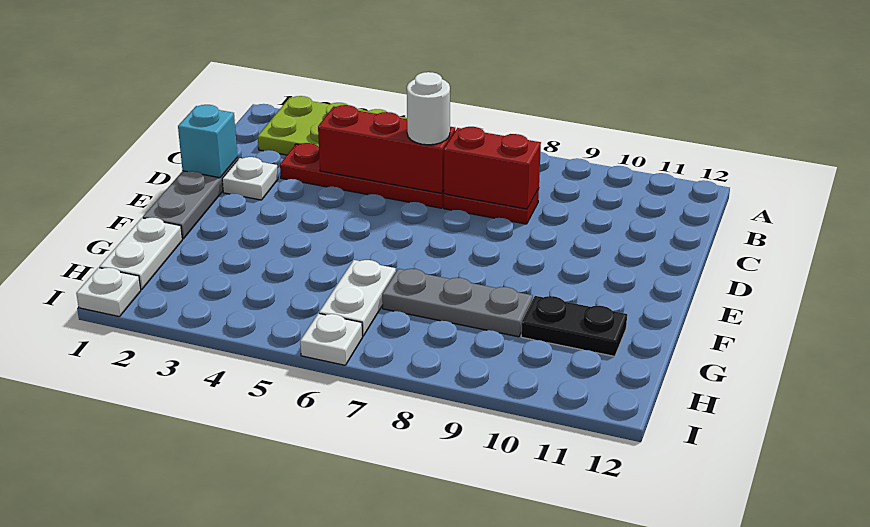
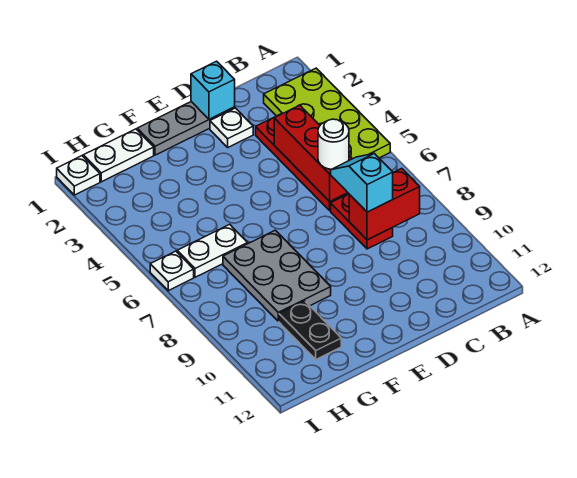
red 1x2 brick [444,127,541,209] -> red 1x2 brick turned to [349,168,420,240]
none -> cyan 1x2 slope [331,153,393,212]
grey 1x3 plate [382,269,533,337] -> grey 2x3 plate [223,230,331,321]

